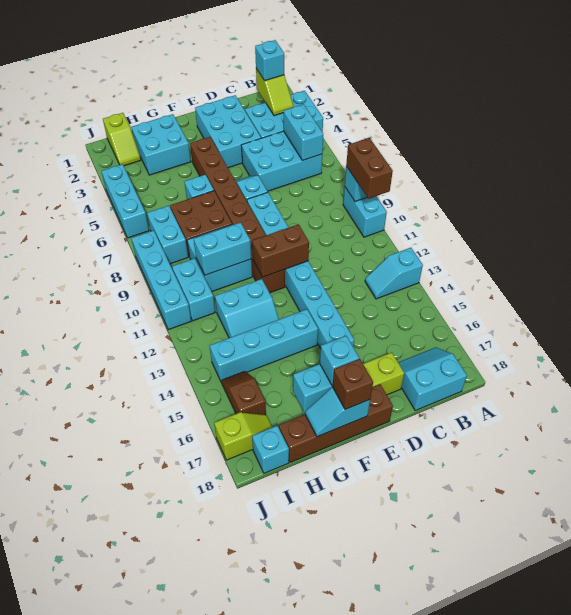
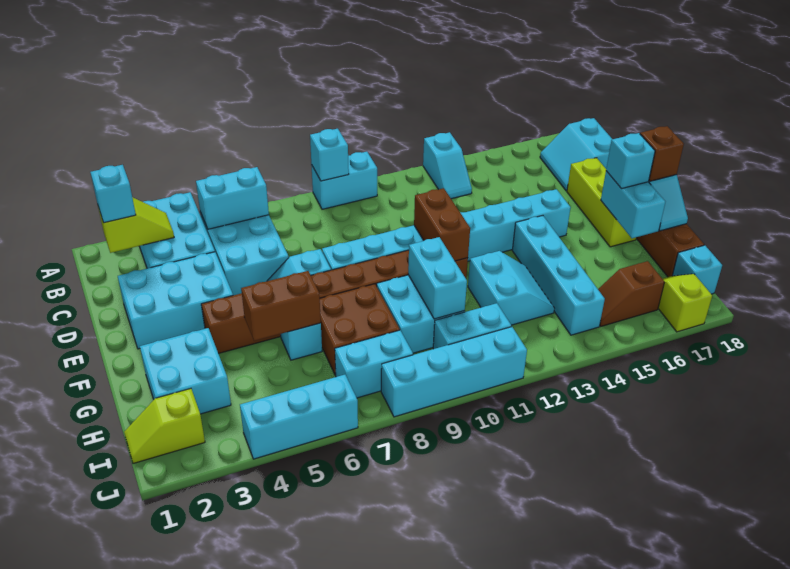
brown 1x2 brick [346,138,393,199] -> brown 1x2 brick moved to [241,271,321,341]
lime 1x2 slope [103,113,141,166] -> lime 1x2 slope turned to [124,389,205,463]

